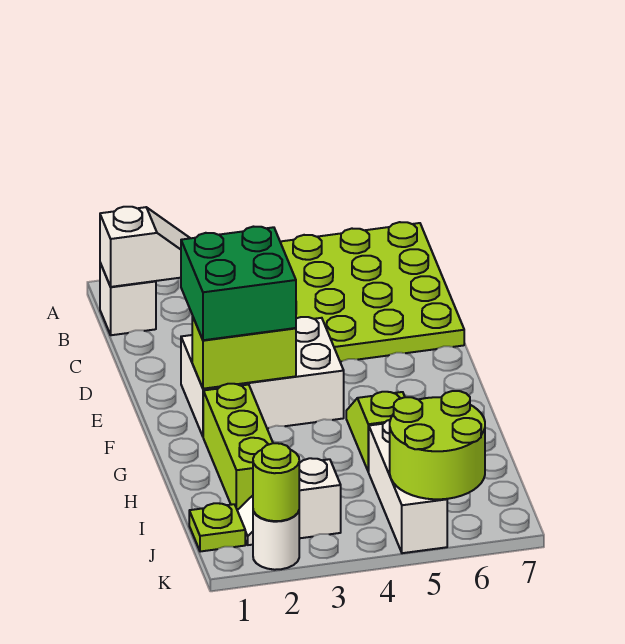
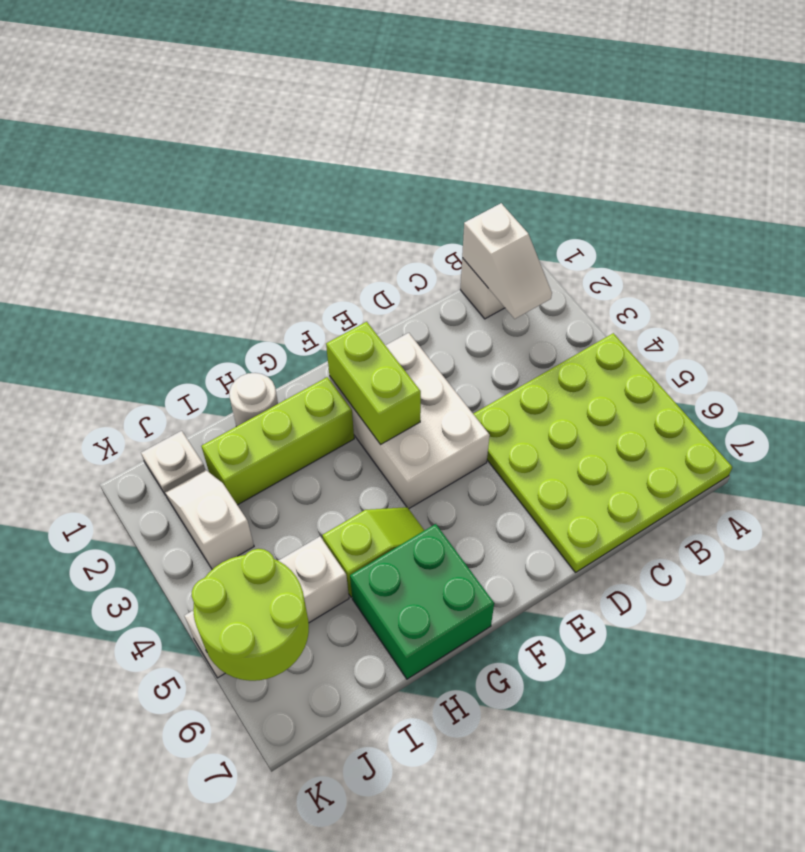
green 2x2 brick [181,227,296,340] -> green 2x2 brick moved to [350,524,494,679]
lime 1x1 plate [189,503,245,552] -> white 1x1 plate [141,431,205,495]
white 1x1 round brick [253,511,299,570] -> white 1x1 round brick moved to [229,373,278,426]
lime 1x1 round brick [253,443,299,521] -> none

